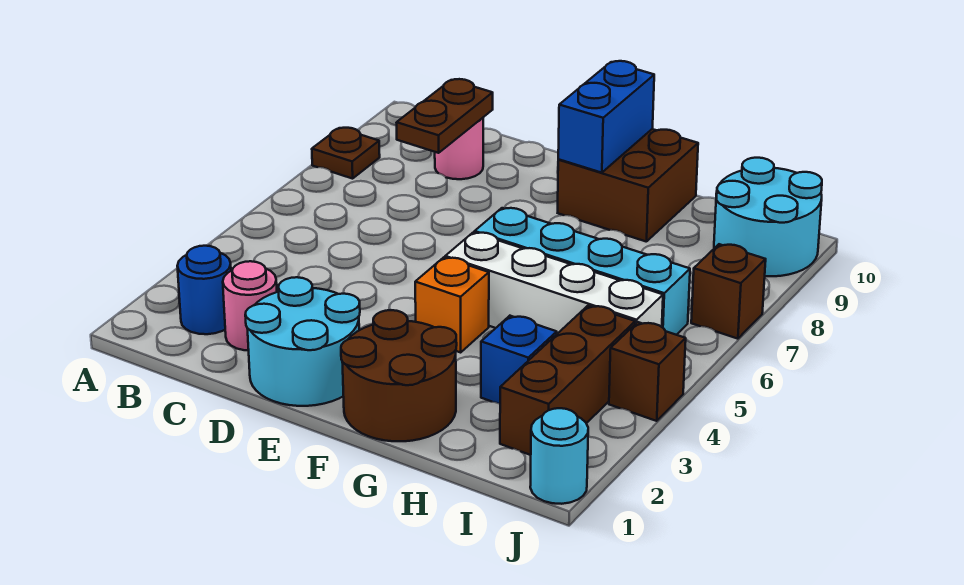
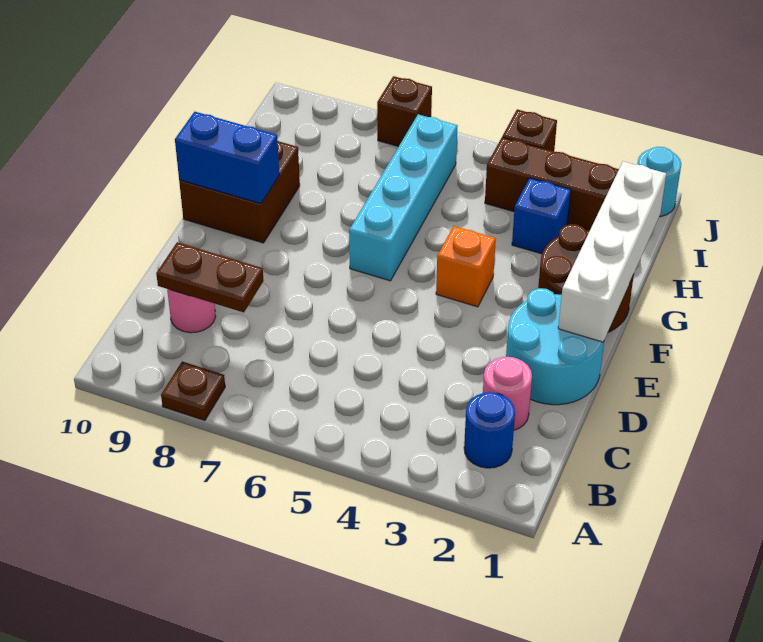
white 1x4 brick [445,232,663,334] -> white 1x4 brick moved to [558,162,666,342]
cyan 2x2 round brick [714,158,822,276] -> none

